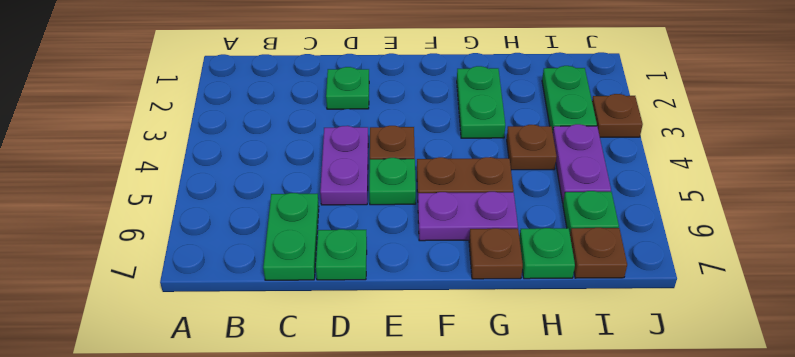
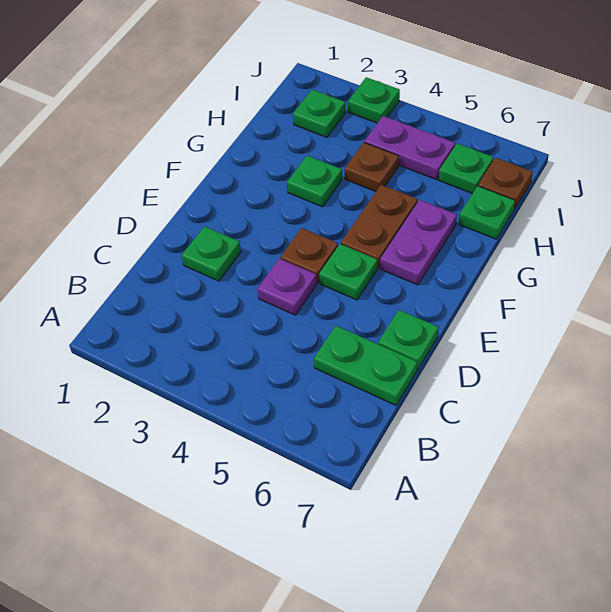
purple 1x2 plate [320,126,368,205] -> purple 1x1 plate [257,259,317,315]
green 1x2 plate [457,66,505,138] -> green 1x1 plate [287,156,342,207]
brown 1x1 plate [469,228,523,279] -> none
green 1x2 plate [542,66,597,132] -> green 1x1 plate [293,90,345,137]
brown 1x1 plate [592,94,643,137] -> green 1x1 plate [348,77,400,123]

